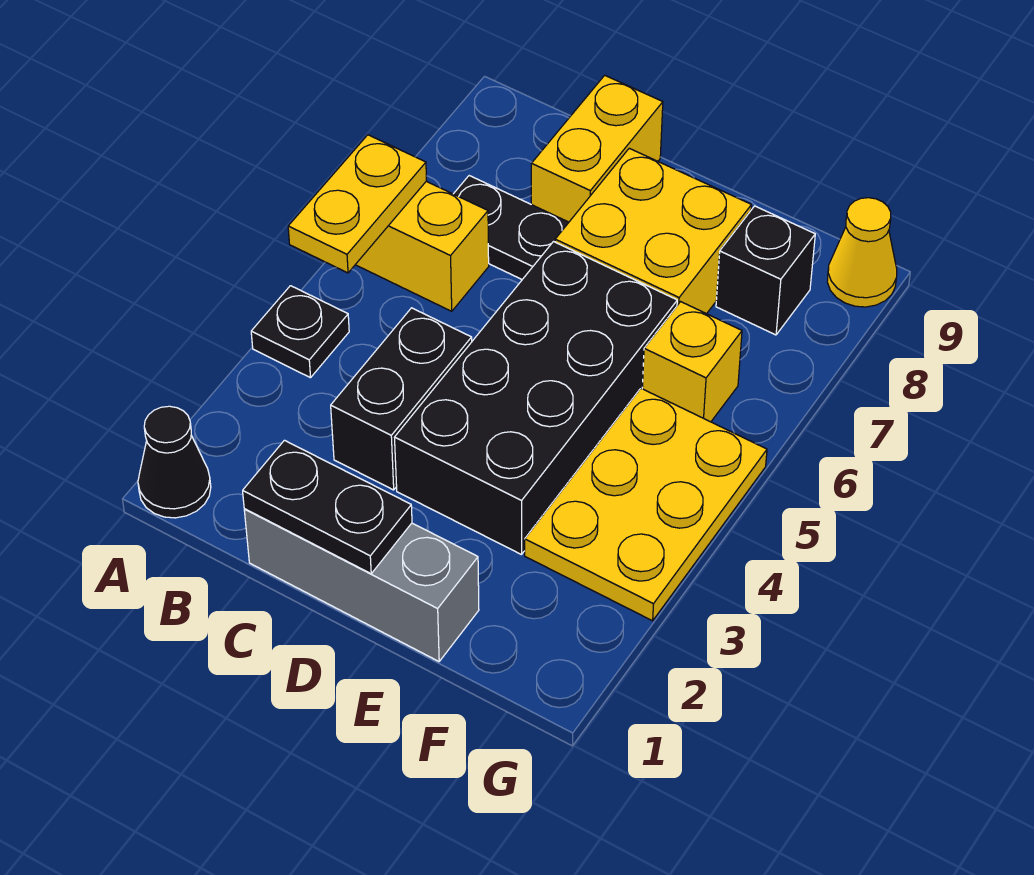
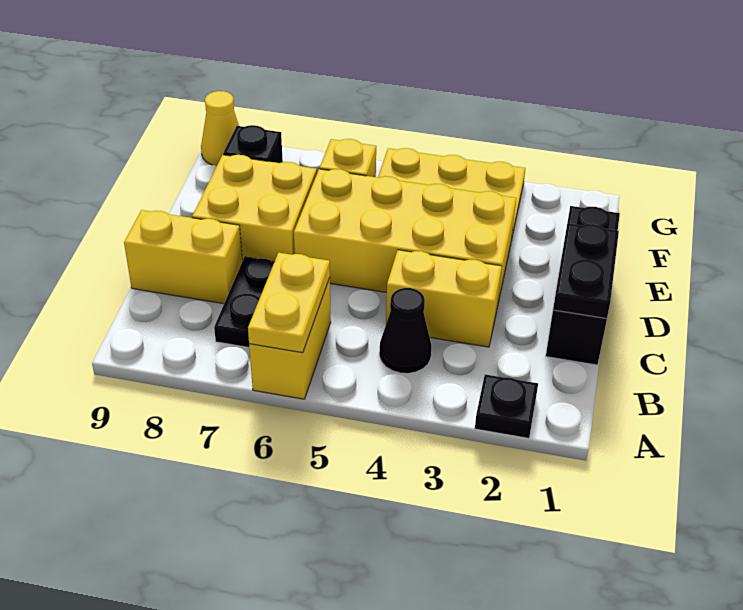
black 1x1 cone [138,406,211,518] -> black 1x1 cone moved to [379,288,431,373]
black 1x1 plate [251,286,349,378] -> black 1x1 plate moved to [475,374,538,438]
yellow 1x2 plate [288,135,427,273] -> yellow 1x2 plate turned to [248,253,330,353]
grey 1x3 brick [244,509,479,661] -> black 1x3 brick [546,206,620,365]
black 1x2 brick [331,308,472,490] -> yellow 1x2 brick [386,250,502,347]
black 2x4 brick [395,242,677,555] -> yellow 2x4 brick [294,169,516,307]

